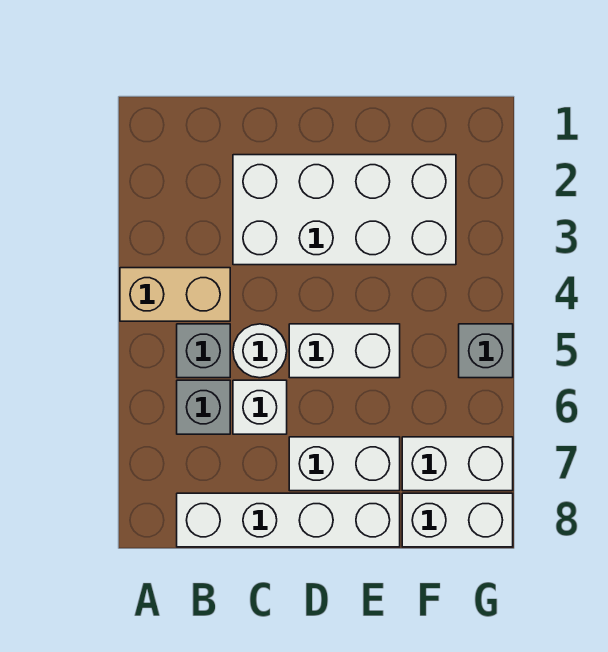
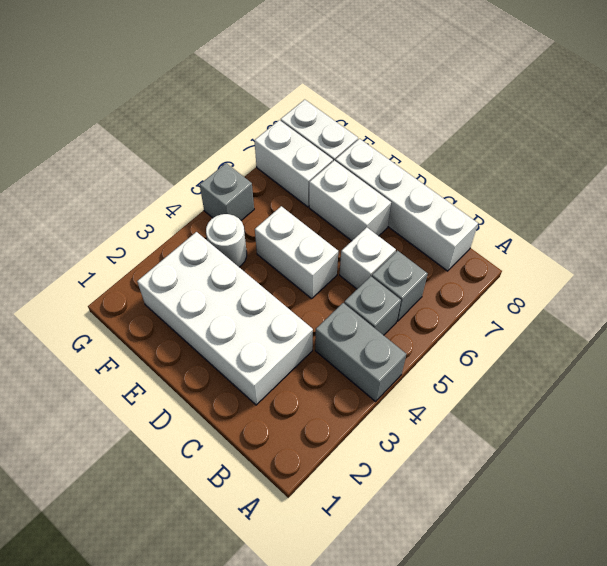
tan 1x2 brick [120,268,230,321] -> grey 1x2 brick [315,303,406,401]
white 1x1 round brick [233,324,287,378] -> white 1x1 round brick moved to [206,214,247,267]

